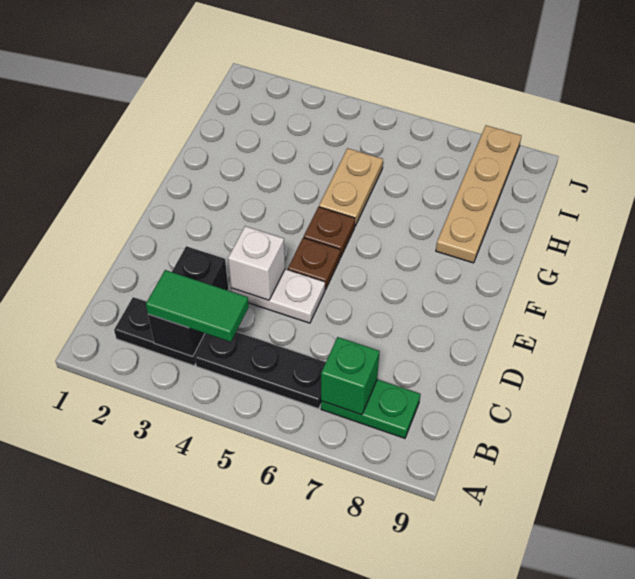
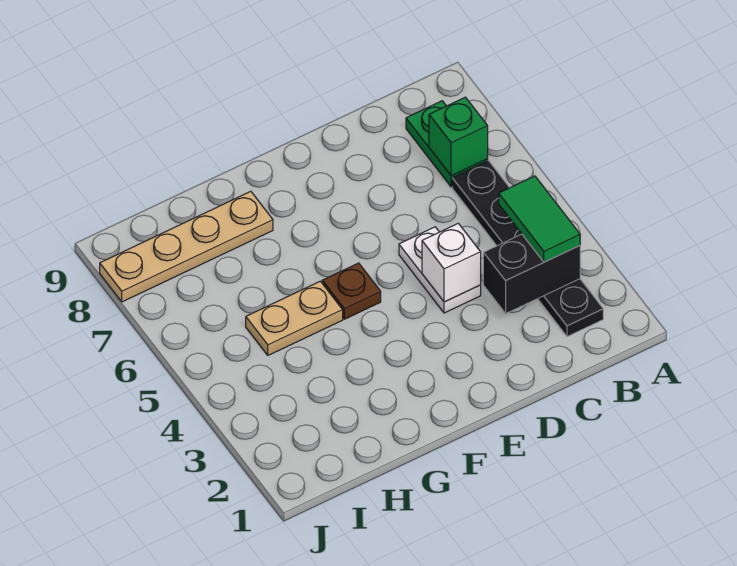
brown 1x1 plate [288,238,340,290] -> none

